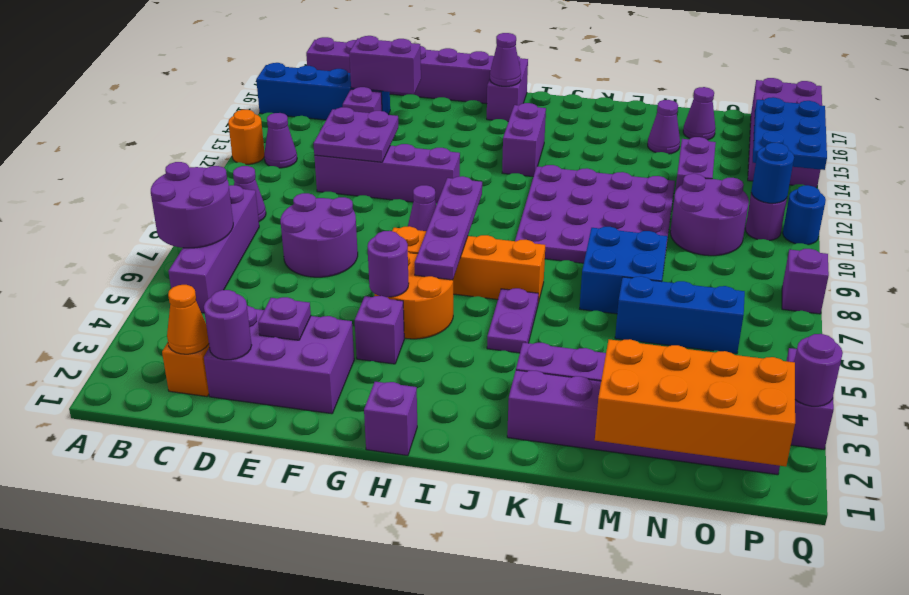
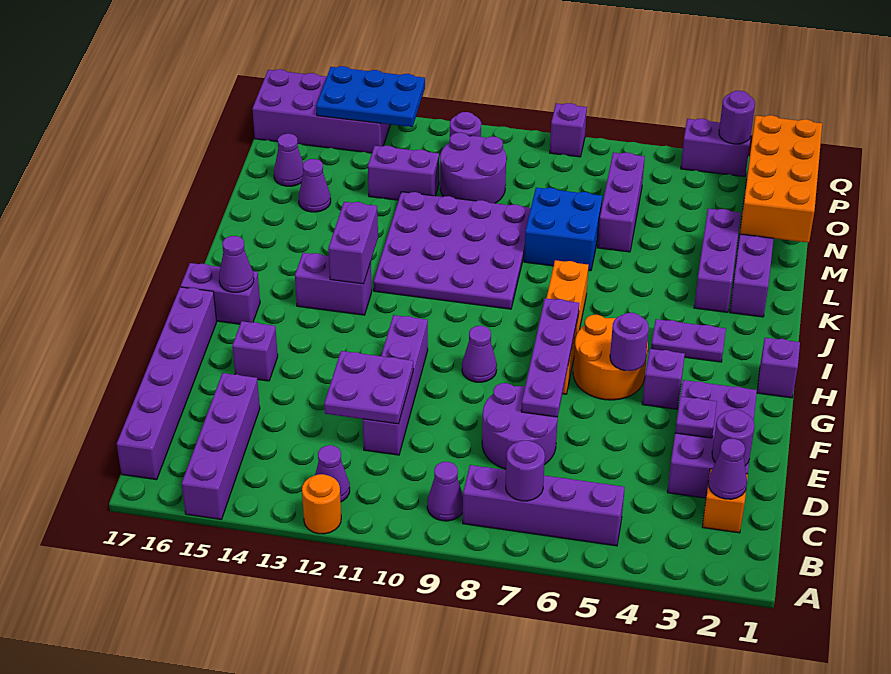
purple 2x2 round brick [151,162,233,248] -> purple 1x1 round brick [506,440,545,501]
blue 1x4 brick [256,63,390,120] -> purple 1x4 brick [182,373,260,520]
orange 1x1 cone [167,285,209,354] -> purple 1x1 cone [708,439,747,499]
purple 1x1 brick [343,87,382,113] -> purple 1x1 brick moved to [232,321,278,381]
purple 1x2 brick [349,36,421,94] -> purple 1x2 brick moved to [328,202,378,284]
purple 1x4 plate [415,176,482,280] -> purple 1x4 plate turned to [521,298,579,417]
purple 1x2 plate [487,288,538,353] -> purple 1x2 plate moved to [651,319,726,362]
blue 1x3 brick [615,276,745,354] -> purple 1x3 brick [598,152,645,252]
blue 1x1 round brick [751,143,794,203] -> none
blue 1x1 round brick [783,185,826,245] -> none

